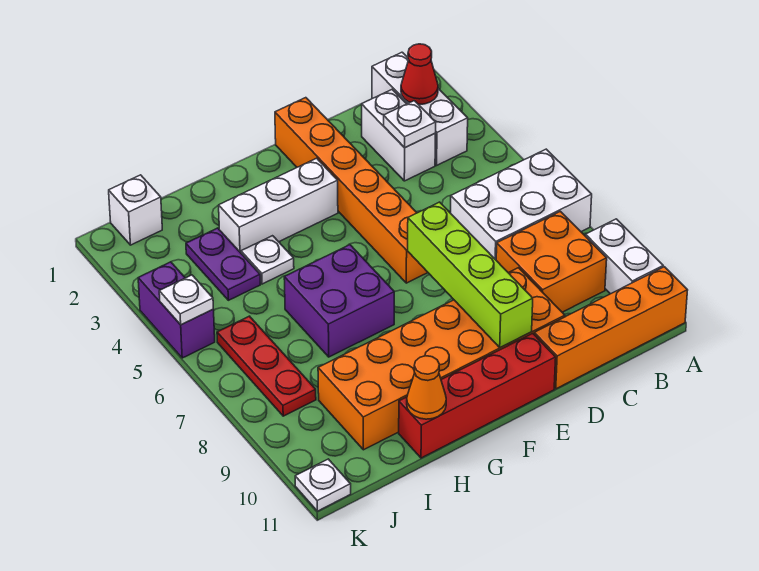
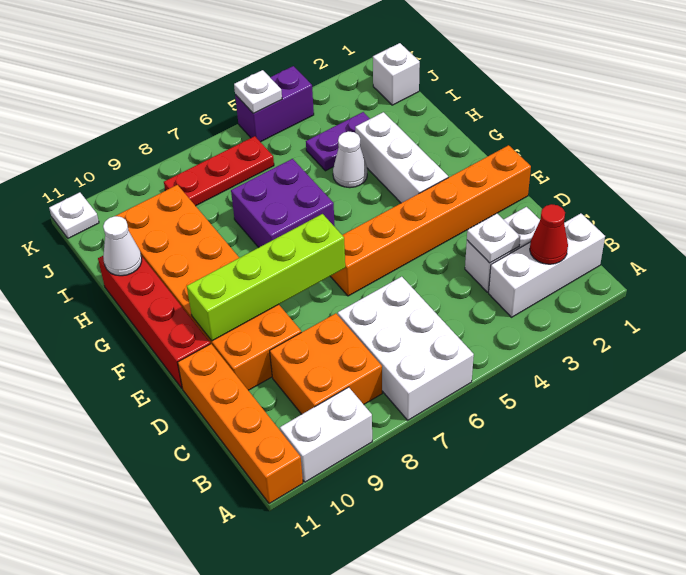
white 1x1 plate [241,236,294,284] -> white 1x1 cone [333,131,367,188]
orange 1x1 cone [407,356,446,419] -> white 1x1 cone [103,216,142,276]

